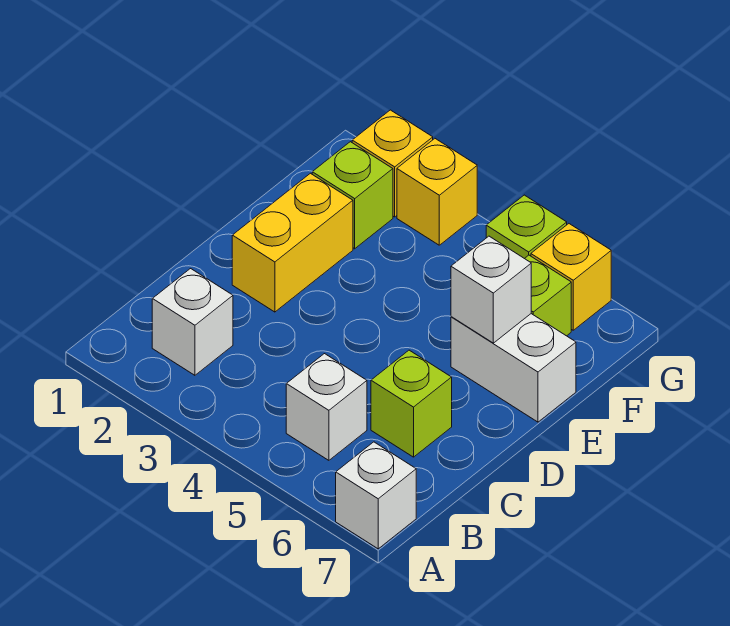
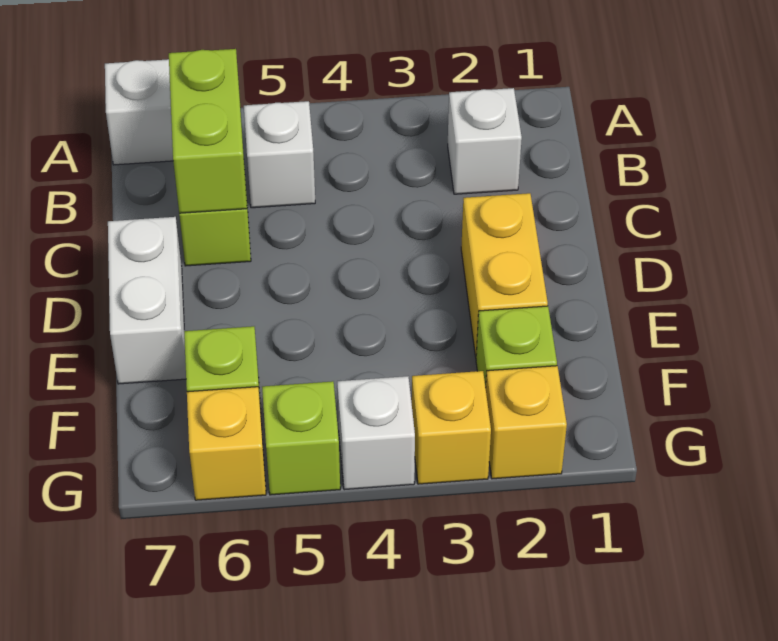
none -> lime 1x2 brick [169,49,247,214]
white 1x2 brick [451,314,576,422] -> white 1x2 brick turned to [108,217,186,384]
white 1x1 brick [451,236,531,343] -> white 1x1 brick moved to [337,376,415,490]

